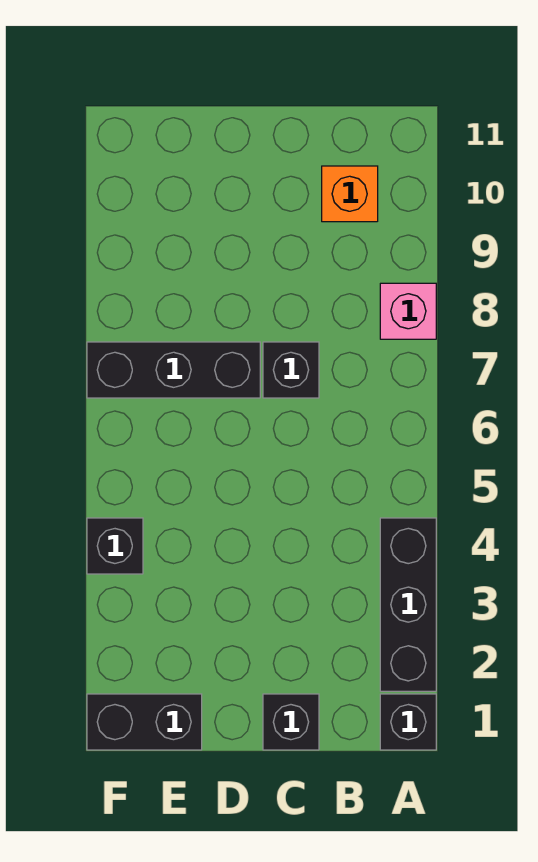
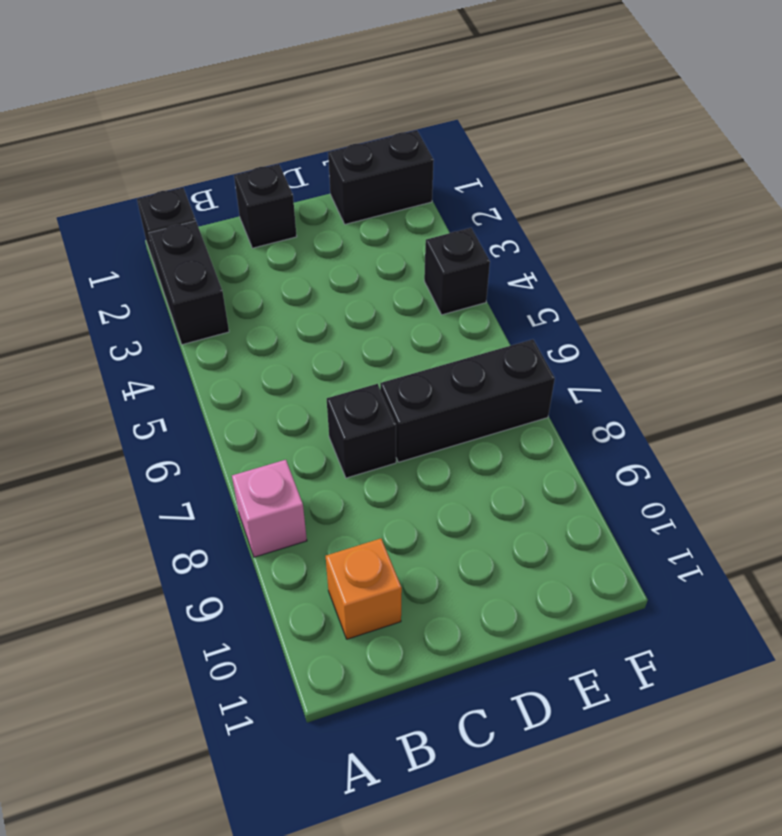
black 1x3 brick [380,518,436,691] -> black 1x2 brick [149,221,229,345]

